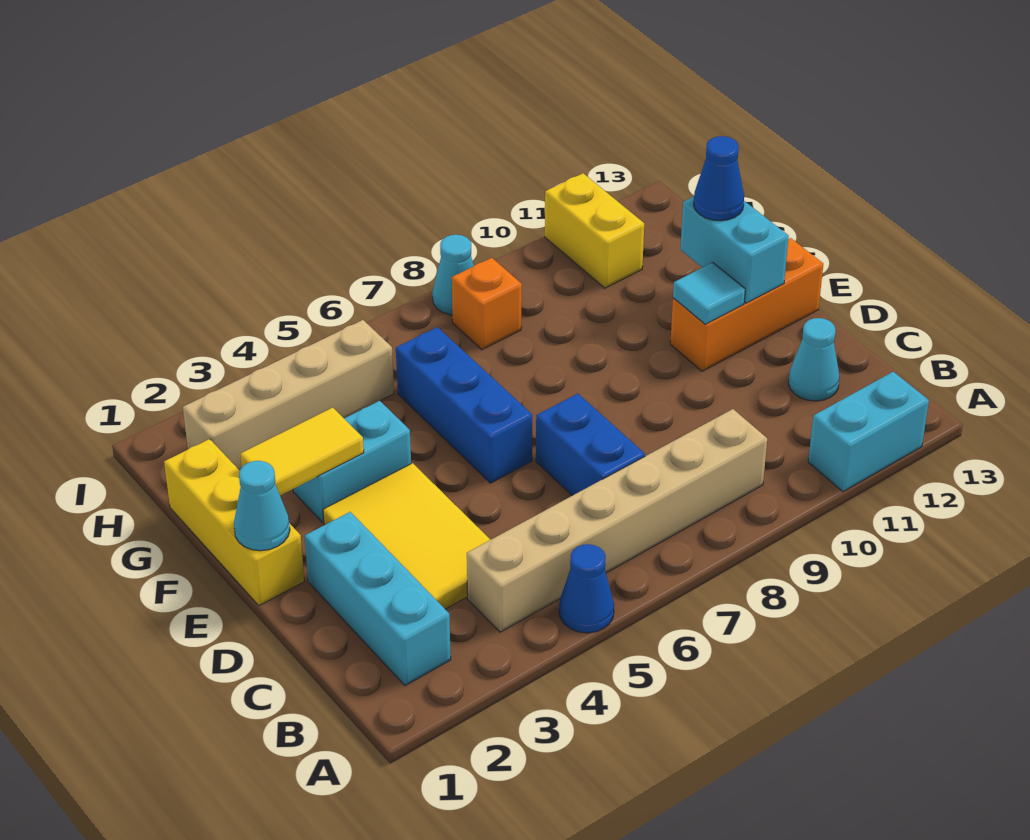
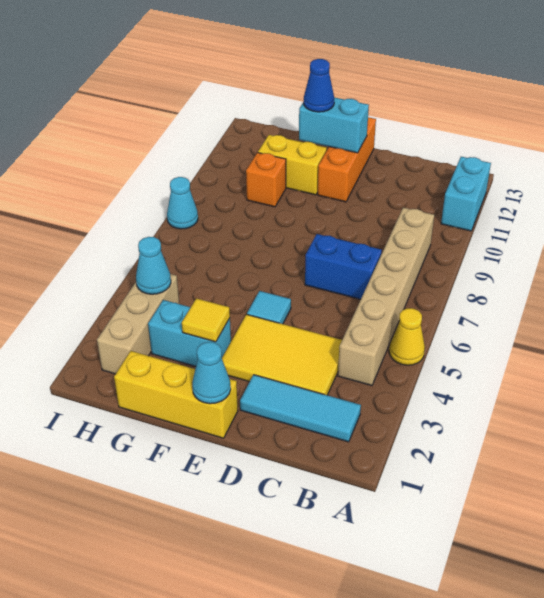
blue 1x1 cone [559,544,614,633] -> yellow 1x1 cone [389,308,425,365]
cyan 1x3 brick [305,512,451,685] -> cyan 1x3 tile [240,375,361,442]
cyan 1x1 cone [788,318,839,401] -> cyan 1x1 cone moved to [136,237,171,294]
blue 1x3 brick [396,327,532,483] -> none
cyan 1x1 tile [673,263,745,324] -> cyan 1x1 tile moved to [247,291,291,324]
yellow 1x2 tile [241,408,364,495] -> yellow 1x1 tile [182,298,230,342]
cyan 1x2 brick [293,401,411,522] -> cyan 1x2 brick turned to [148,300,231,366]
tan 1x4 brick [183,320,394,470] -> tan 1x3 brick [97,274,179,374]
orange 1x1 brick [452,258,522,349] -> orange 1x1 brick moved to [246,153,286,207]
yellow 1x2 brick [545,173,644,288] -> yellow 1x2 brick moved to [258,135,327,195]

